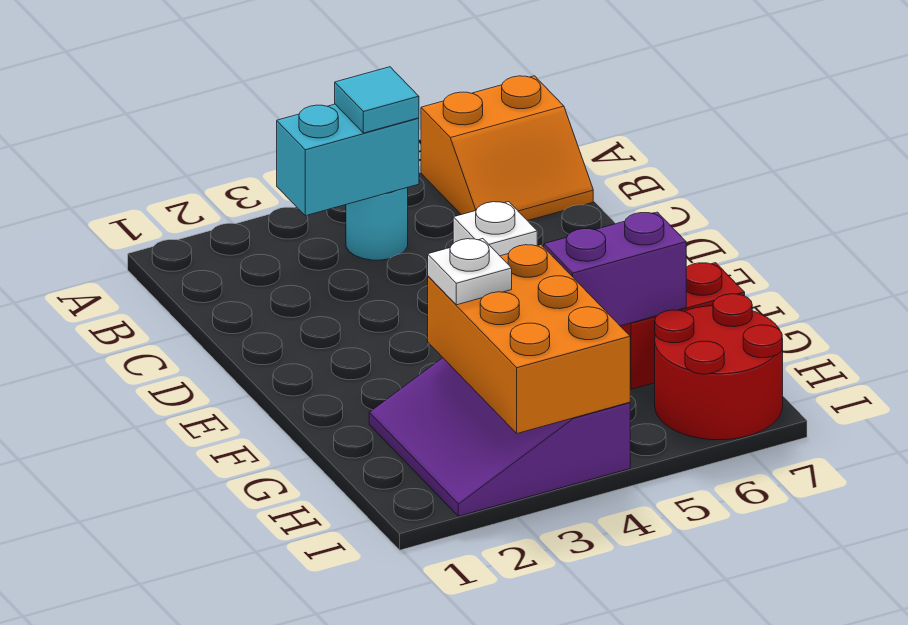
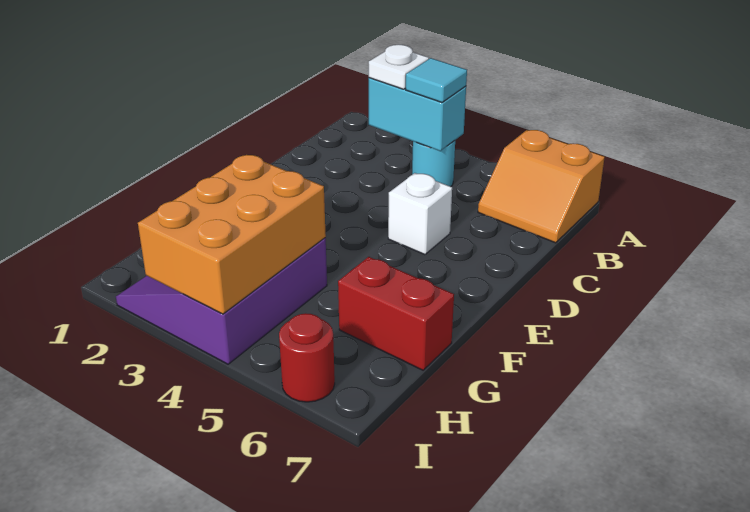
white 1x1 plate [428,239,512,305] -> white 1x1 plate moved to [369,45,429,89]
purple 1x2 brick [544,212,686,326] -> none
red 2x2 round brick [655,294,783,440] -> red 1x1 round brick [279,313,335,402]

